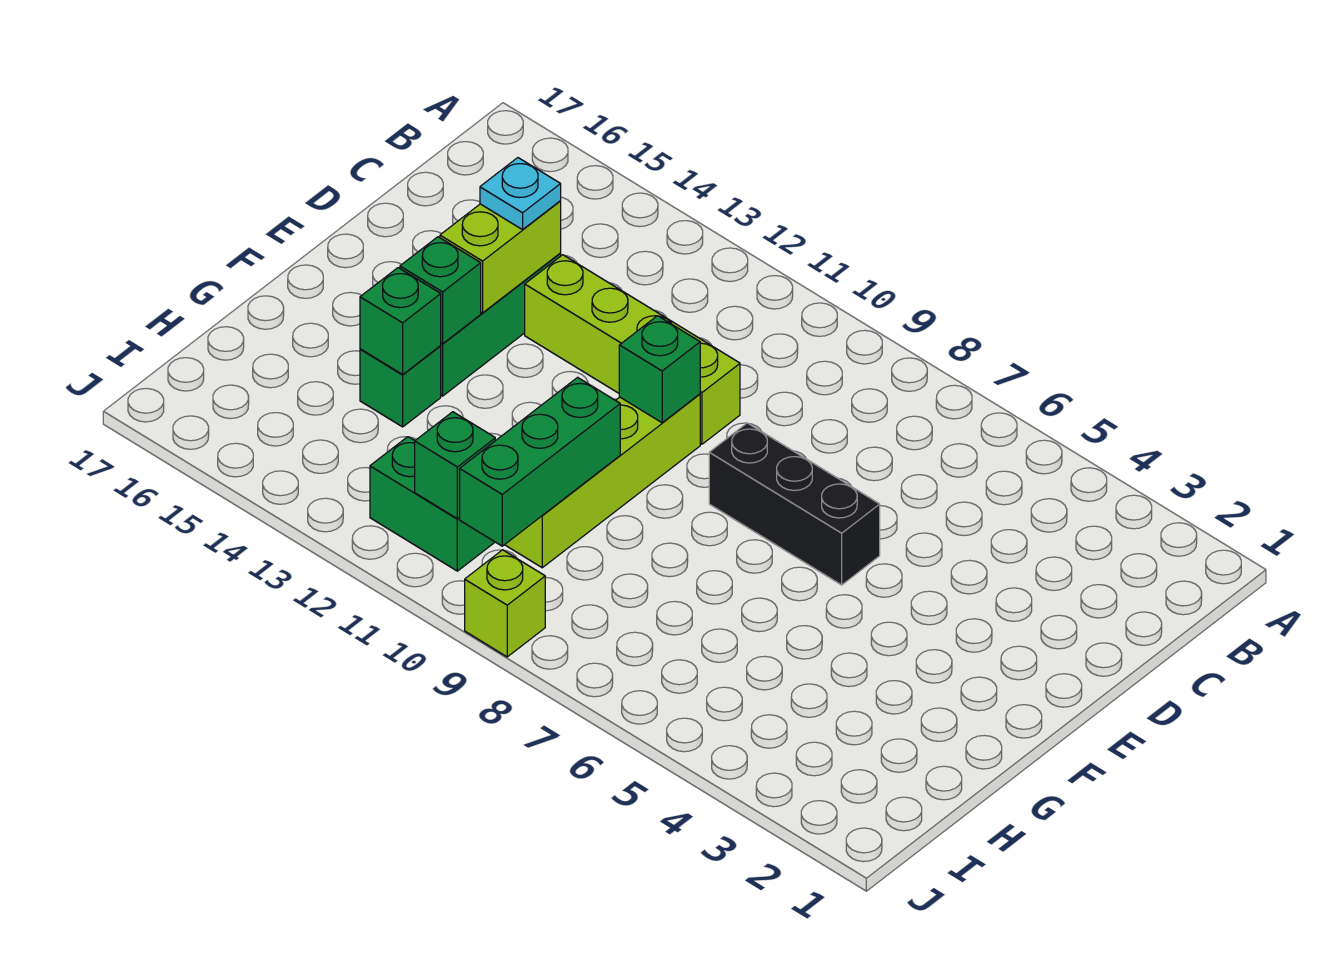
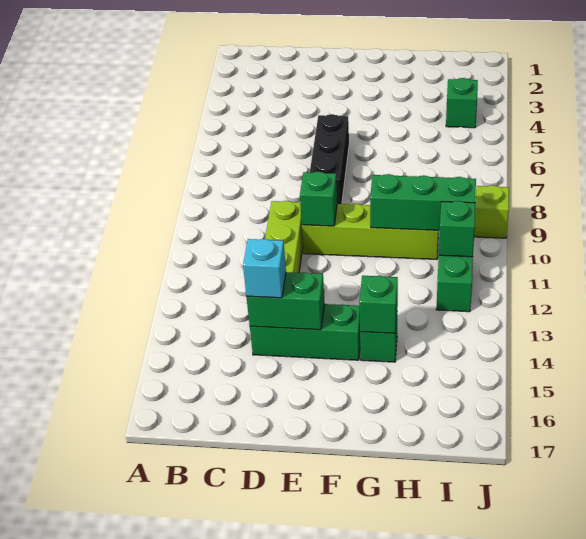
lime 1x2 brick [440,201,561,313] -> green 1x2 brick [246,272,325,330]
cyan 1x1 plate [480,158,561,230] -> cyan 1x1 brick [243,239,286,298]
green 1x1 brick [400,237,481,344] -> green 1x1 brick moved to [446,78,478,128]

